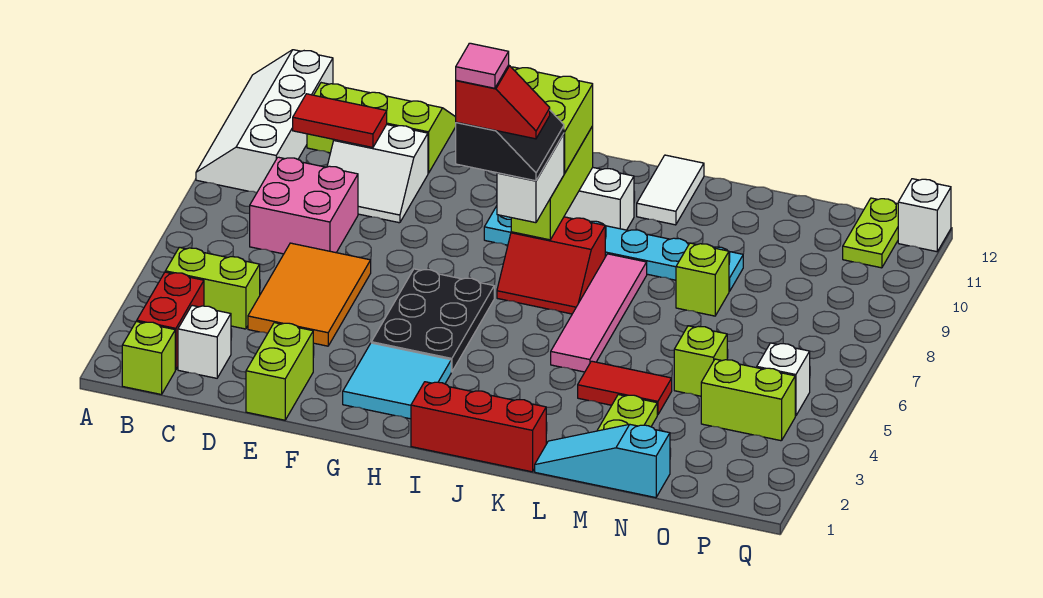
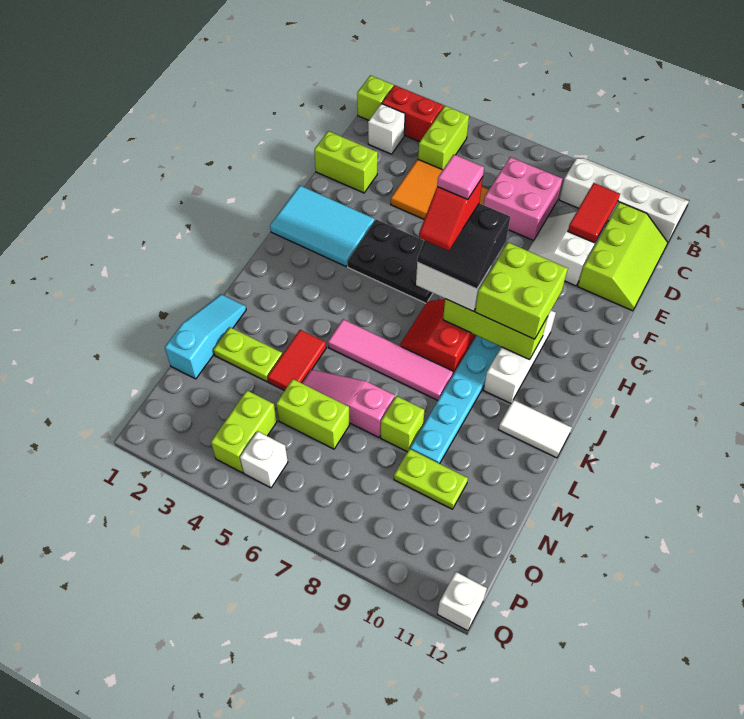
cyan 2x2 tile [343,343,451,419] -> cyan 2x3 tile [270,186,375,266]
red 1x3 brick [411,382,546,472] -> none
none -> pink 1x3 slope [302,369,395,437]
lime 1x1 brick [674,326,727,396] -> lime 1x2 brick [276,379,350,449]
lime 1x2 plate [843,198,898,268] -> lime 1x2 plate moved to [394,449,468,509]

